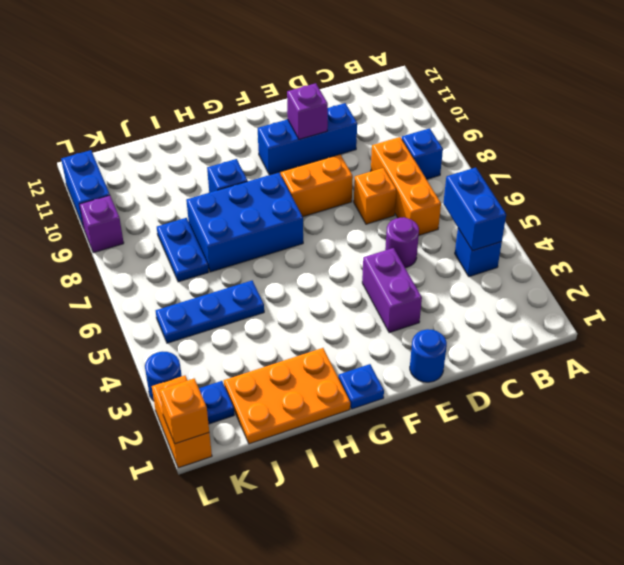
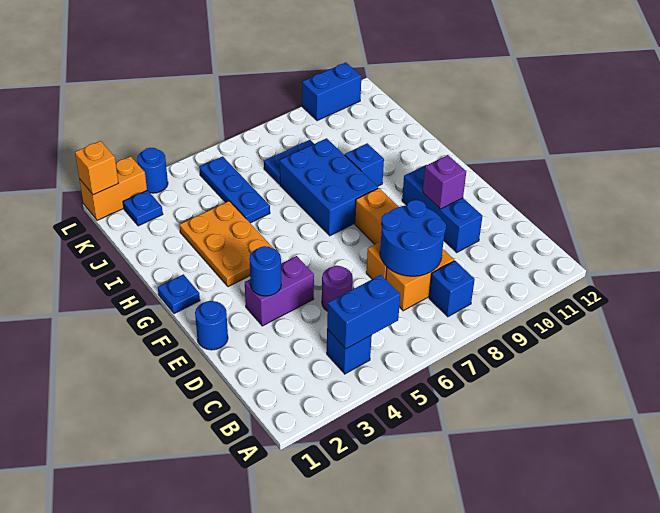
orange 1x3 brick [371,137,441,235] -> orange 1x2 brick [386,249,454,311]
none -> blue 2x2 round brick [380,200,446,276]
none -> blue 1x1 round brick [249,246,281,296]
orange 2x3 plate [224,348,350,444] -> orange 2x3 plate moved to [180,201,274,287]
purple 1x1 brick [79,195,124,253] -> none

